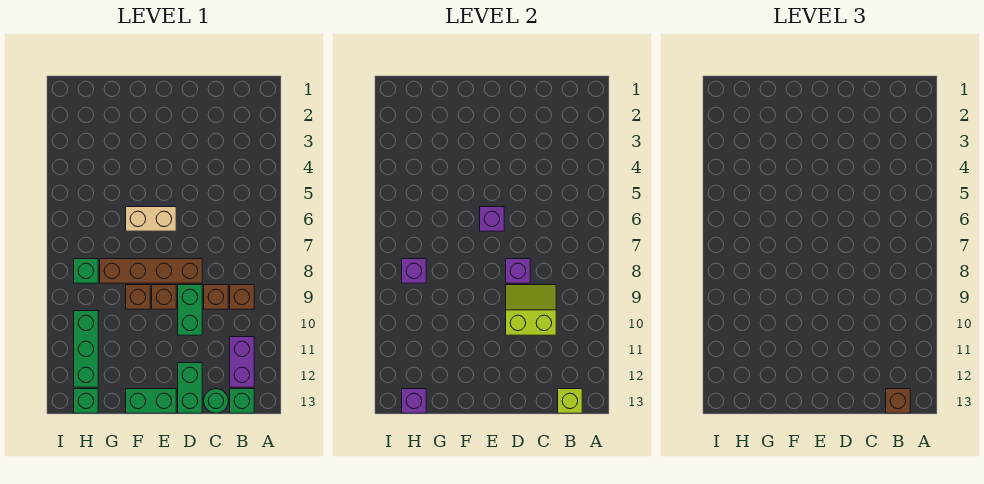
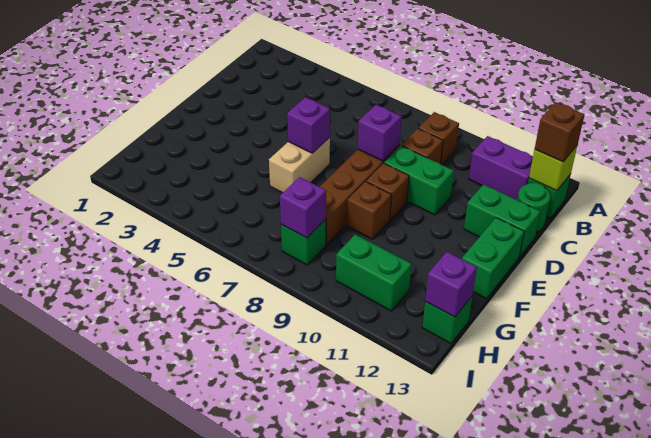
lime 2x2 slope [506,285,556,335] -> none
green 1x3 brick [74,311,98,387] -> green 1x2 brick [336,234,412,311]

